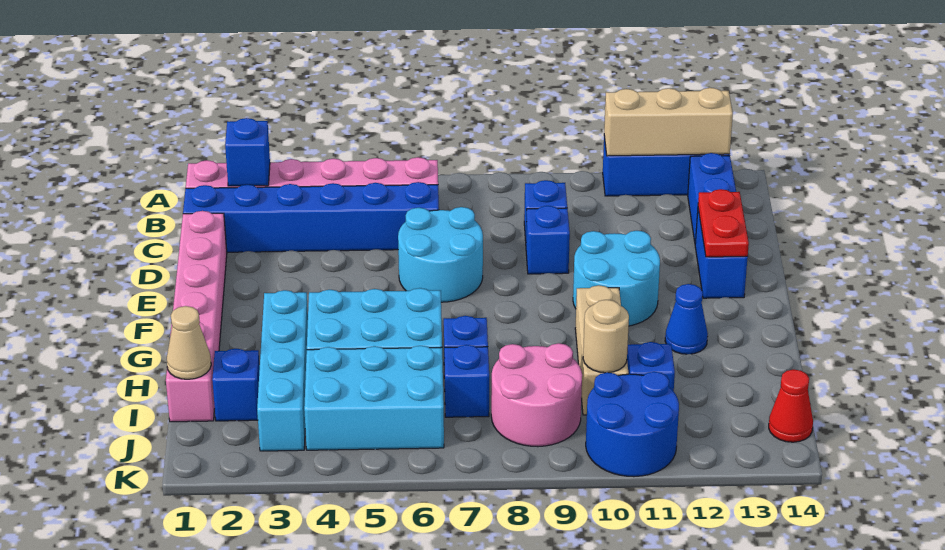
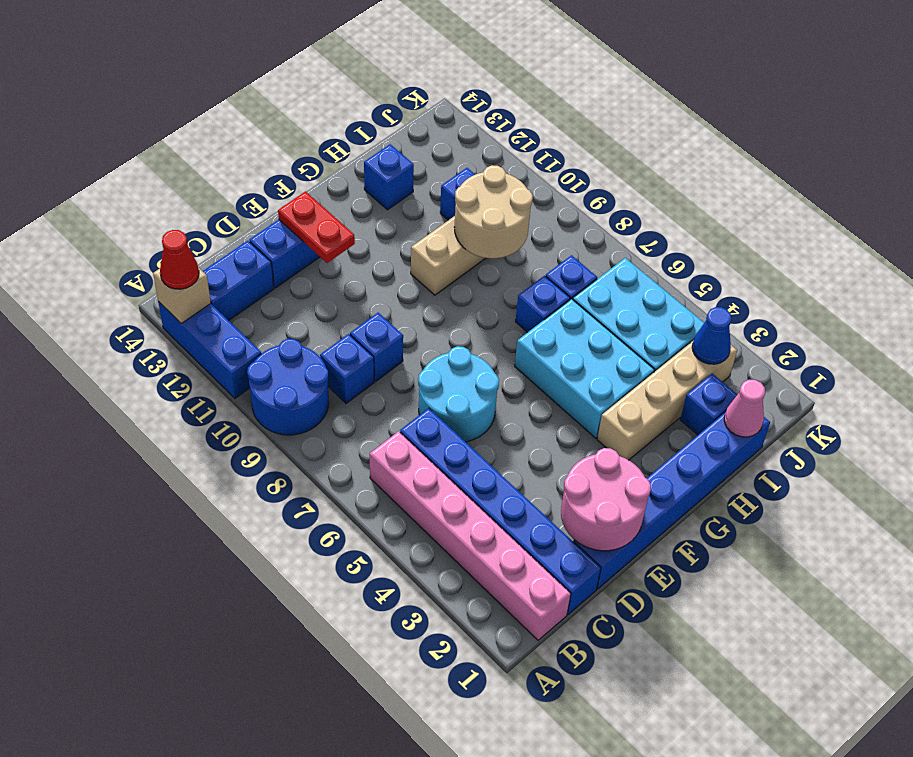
tan 1x3 brick [604,88,733,156] -> tan 1x1 brick [153,267,211,323]
blue 1x1 brick [225,118,270,186] -> blue 1x1 brick moved to [364,144,414,210]
pink 1x6 brick [166,211,227,422] -> blue 1x6 brick [573,412,770,589]
red 1x2 plate [698,189,749,257] -> red 1x2 plate turned to [278,191,355,263]
cyan 2x2 round brick [573,231,660,326] -> none
cyan 1x4 brick [257,290,308,451] -> tan 1x4 brick [597,340,737,460]
blue 1x1 cone [665,284,708,354] -> blue 1x1 cone moved to [692,307,731,364]
tan 1x1 cone [167,306,211,379] -> pink 1x1 cone [724,380,765,437]
pink 2x2 round brick [491,343,582,447] -> pink 2x2 round brick moved to [561,448,651,551]
tan 1x1 round brick [583,300,629,373] -> tan 2x2 round brick [454,165,533,258]
blue 2x2 round brick [586,372,679,477] -> blue 2x2 round brick moved to [247,339,329,435]
red 1x1 cone [769,369,813,442] -> red 1x1 cone moved to [160,230,199,289]

